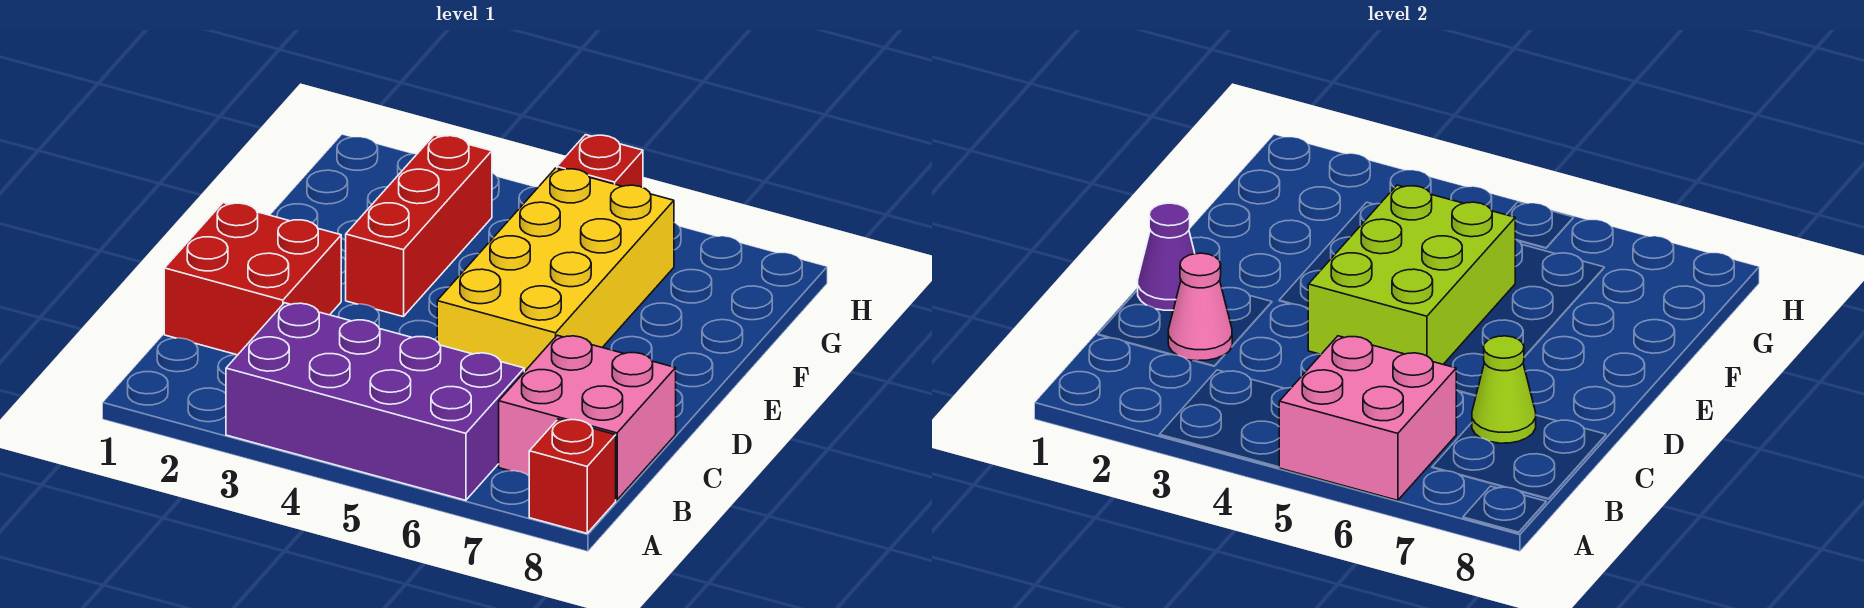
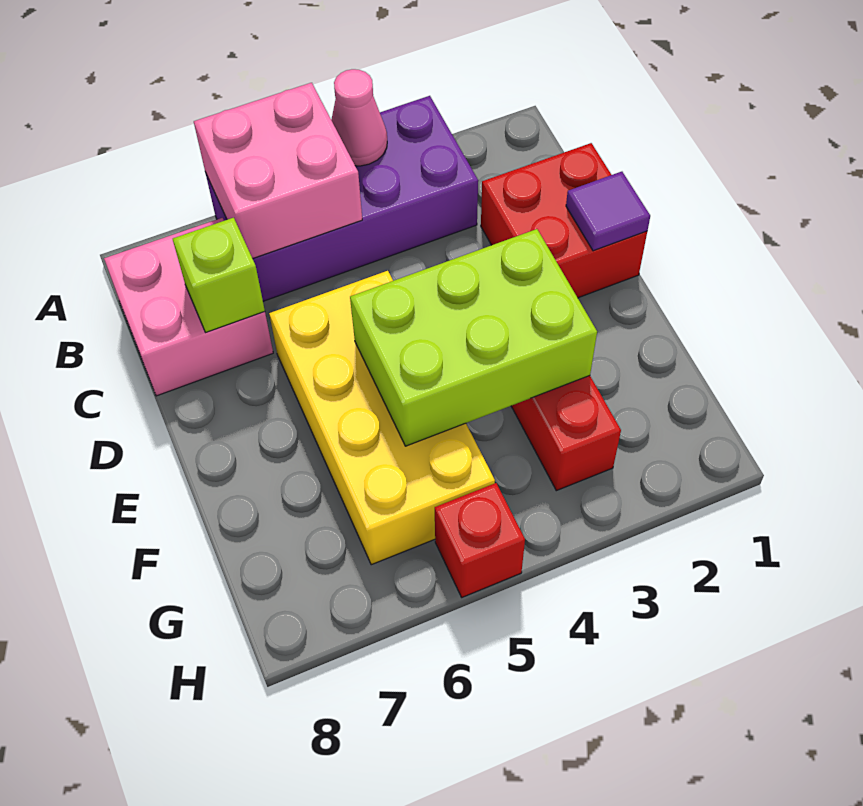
red 1x1 brick [529,419,616,533] -> none
pink 1x1 cone [1168,253,1232,361] -> pink 1x1 cone moved to [331,69,387,166]
lime 1x1 cone [1472,336,1536,443] -> lime 1x1 brick [173,218,265,332]
purple 1x1 cone [1138,203,1195,310] -> purple 1x1 tile [566,172,650,251]
lime 2x3 brick [1308,185,1515,364] -> lime 2x3 brick turned to [350,229,597,446]

